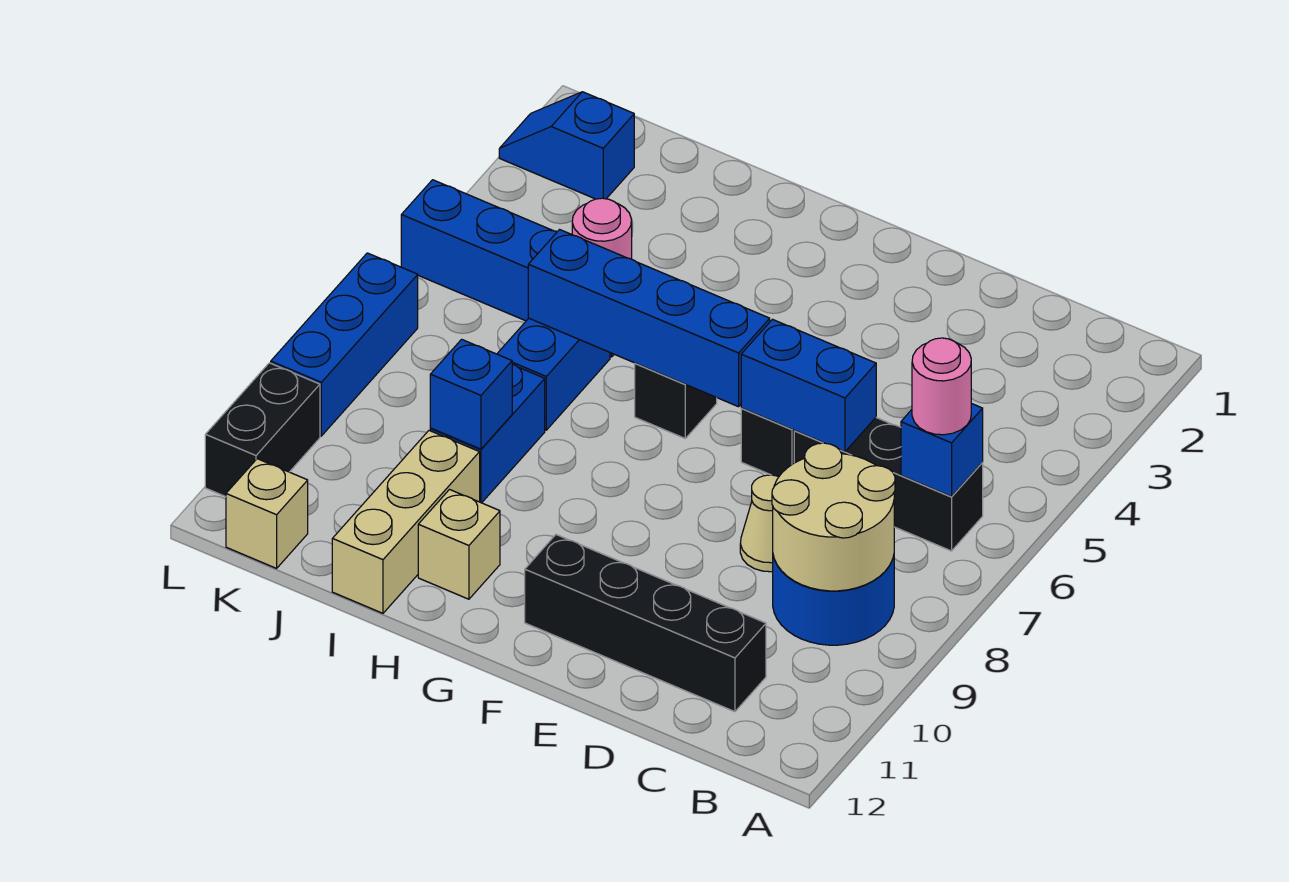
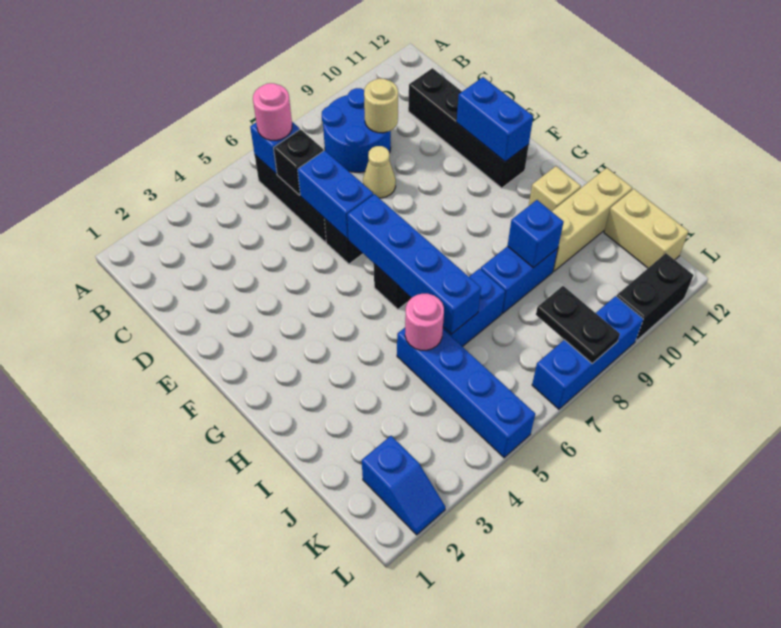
tan 2x2 round brick [772,443,895,591] -> tan 1x1 round brick [364,78,398,133]
none -> black 1x1 brick [274,129,324,195]
none -> blue 1x2 brick [457,77,533,162]
none -> black 1x2 plate [536,286,620,364]
tan 1x1 brick [226,459,308,568] -> tan 1x2 brick [604,189,689,268]

